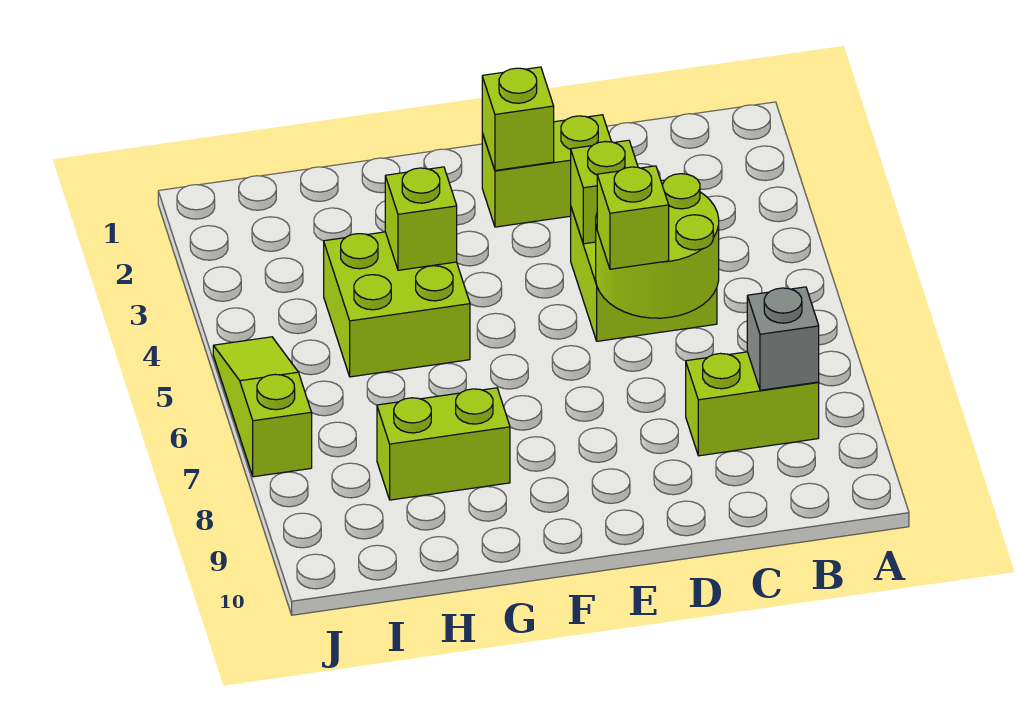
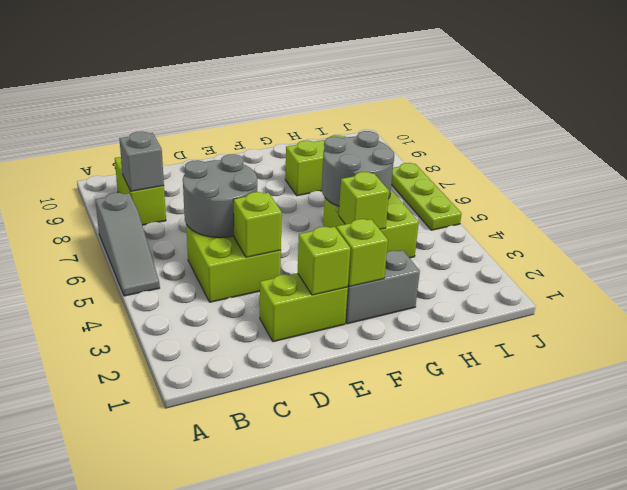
none -> grey 1x3 slope [95,193,160,296]
lime 1x2 brick [686,352,819,456] -> lime 1x2 brick turned to [115,157,166,225]
lime 2x2 round brick [596,174,719,318] -> grey 2x2 round brick [183,154,257,238]
lime 1x1 brick [597,166,669,269] -> lime 1x1 brick moved to [336,219,388,286]
none -> grey 1x2 brick [345,250,420,324]
none -> grey 2x2 round brick [322,131,394,206]
lime 1x3 slope [213,337,312,477] -> lime 1x3 plate [391,163,462,230]

